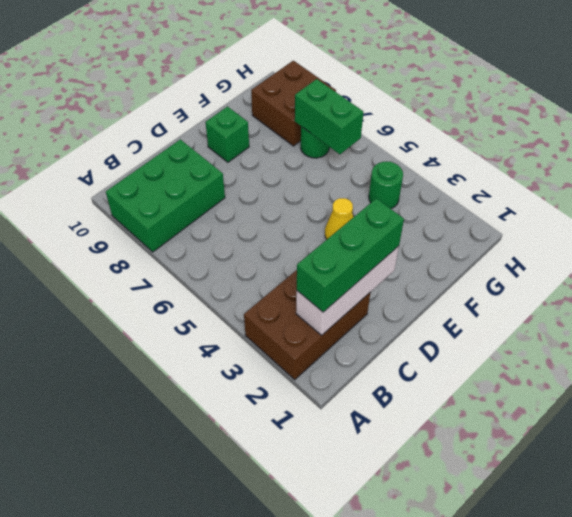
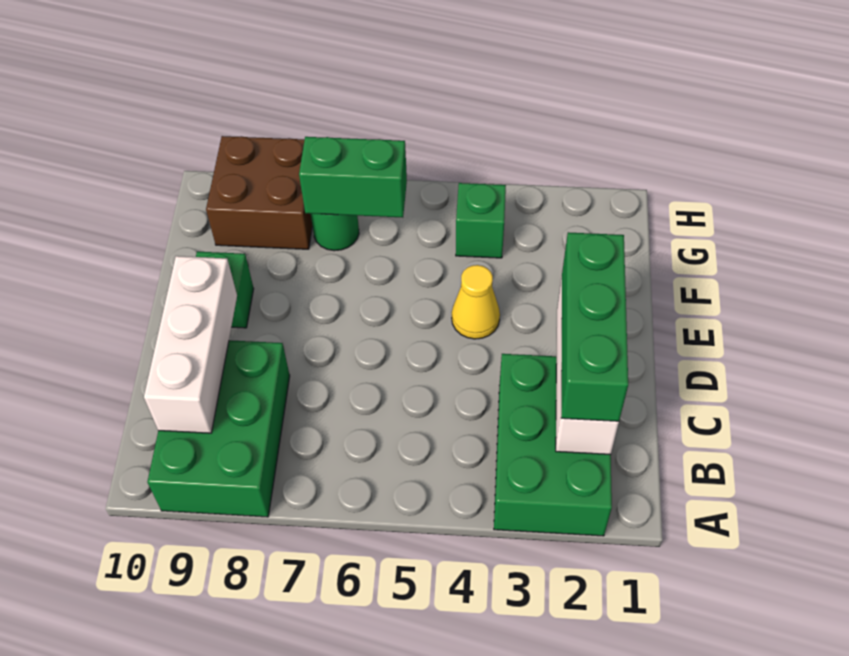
brown 2x3 brick [244,270,371,380] -> green 2x3 brick [494,354,612,536]
none -> white 1x3 brick [144,256,237,433]
green 1x1 round brick [369,162,403,209] -> green 1x1 brick [456,183,506,258]

